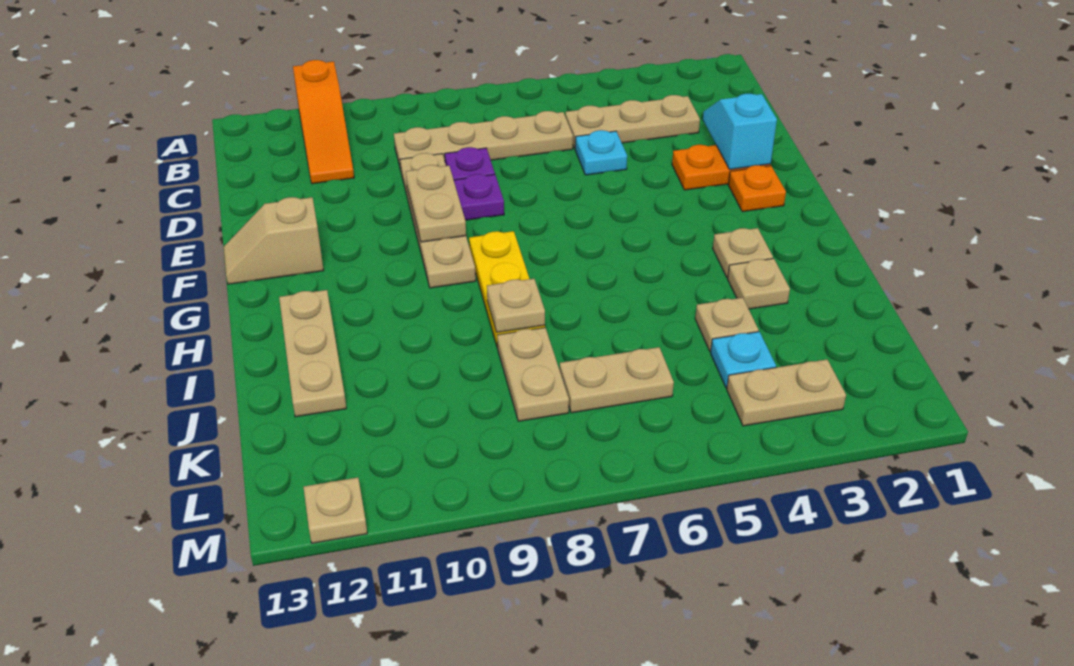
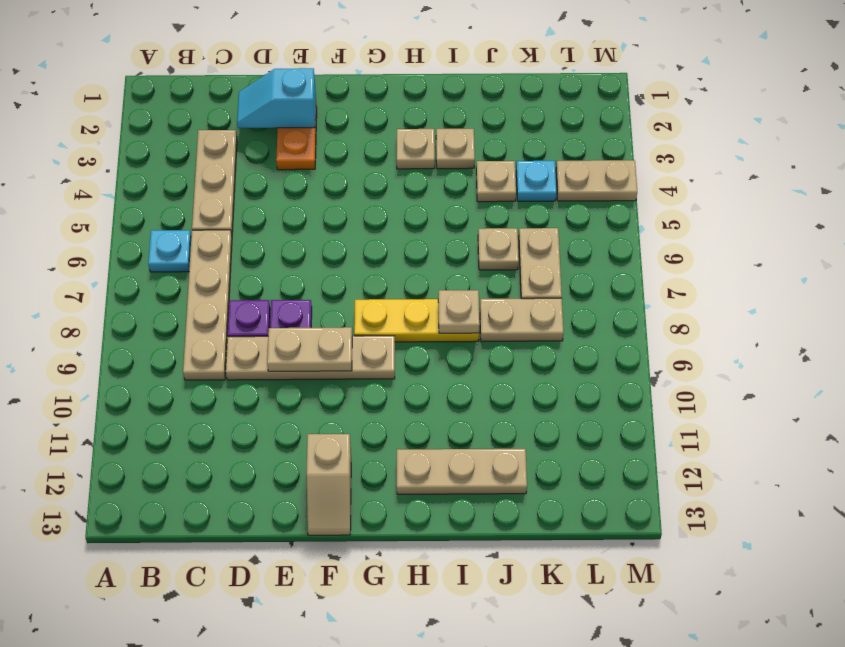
orange 1x3 slope [293,60,354,184] -> none
cyan 1x1 plate [575,130,627,175] -> cyan 1x1 plate moved to [148,230,191,272]
orange 1x1 plate [728,165,786,212] -> none
tan 1x2 plate [727,359,846,426] -> tan 1x2 plate turned to [556,160,637,201]
tan 1x1 plate [304,478,367,543] -> tan 1x1 plate moved to [478,228,519,270]

